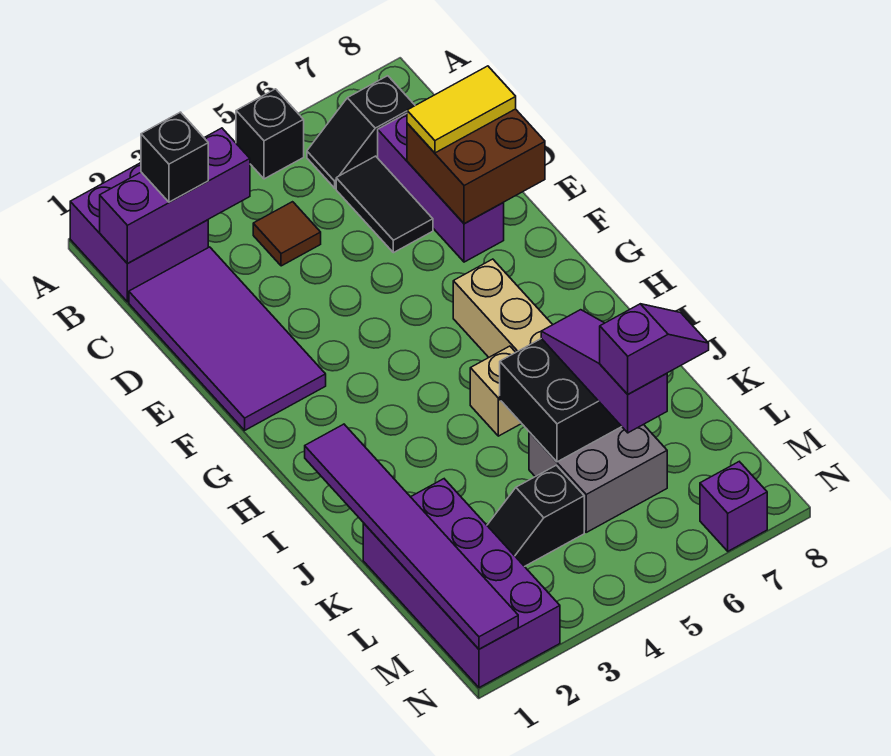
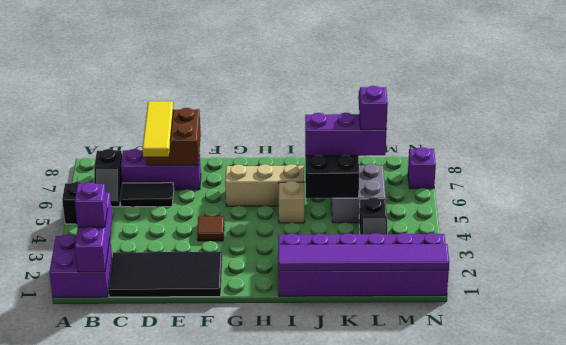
black 1x1 brick [141,112,208,202] -> purple 1x1 brick [75,182,107,227]
purple 2x4 tile [129,247,326,430] -> black 2x4 tile [108,252,222,297]
brown 1x1 tile [253,202,321,266] -> brown 1x1 tile moved to [197,216,224,241]
yellow 1x2 tile [407,66,516,153] -> yellow 1x3 tile [143,101,173,157]
purple 1x3 slope [541,310,667,433] -> purple 1x3 brick [305,113,386,156]
purple 2x4 brick [363,479,560,688] -> purple 2x6 brick [278,233,449,296]

